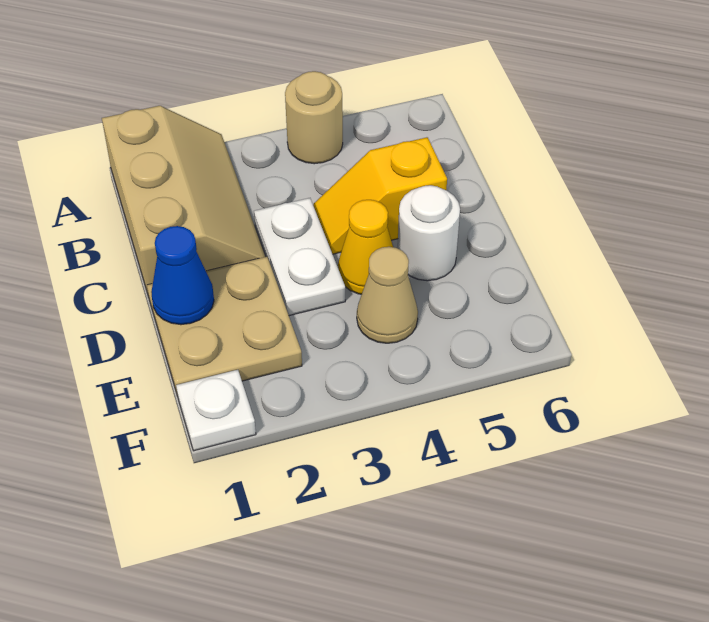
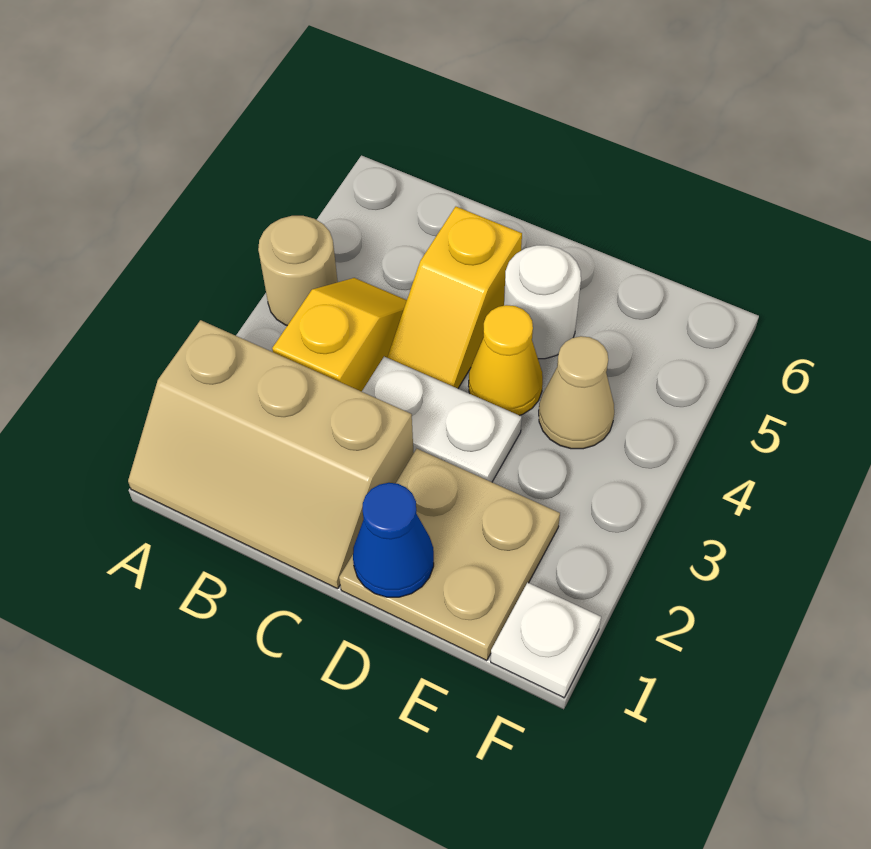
tan 2x3 slope [102,106,265,296] -> tan 2x3 slope turned to [128,320,414,589]
none -> yellow 1x2 slope [272,278,407,392]

